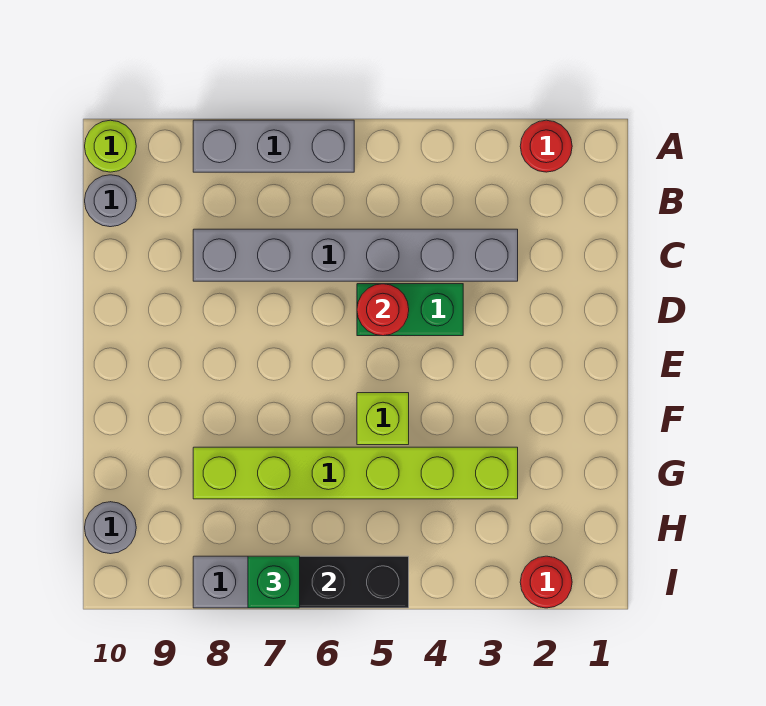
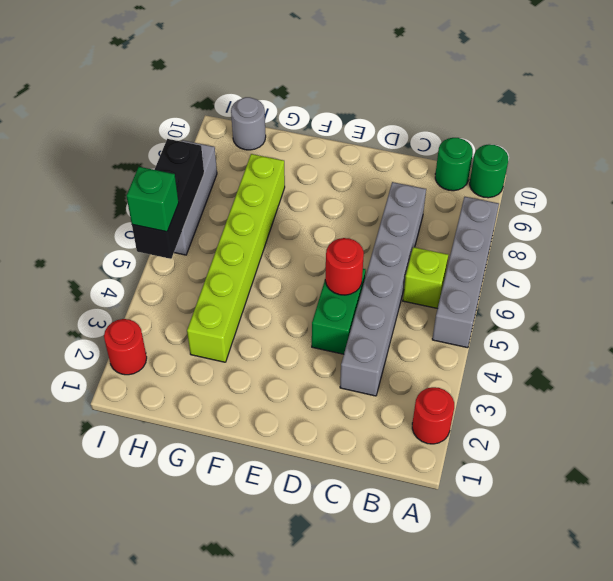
grey 1x3 brick [193,120,354,172] -> grey 1x4 brick [432,197,499,348]
lime 1x1 round brick [85,120,136,172] -> green 1x1 round brick [470,144,508,198]
grey 1x1 round brick [85,175,136,227] -> green 1x1 round brick [435,138,473,191]
lime 1x1 brick [357,393,409,445] -> lime 1x1 brick moved to [403,247,448,309]
green 1x1 brick [248,556,300,608] -> green 1x1 brick moved to [127,167,179,232]

